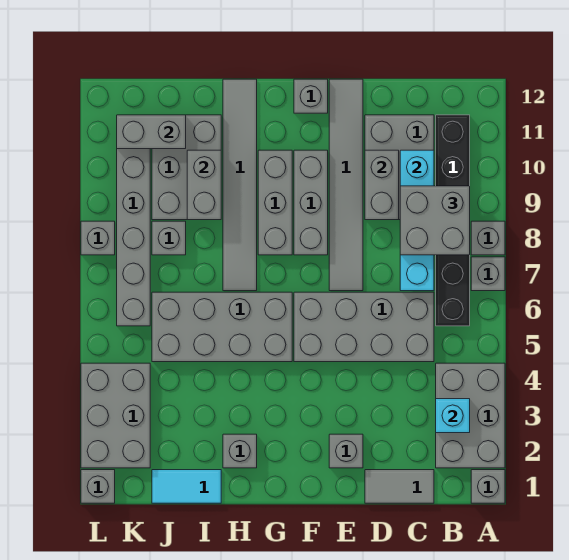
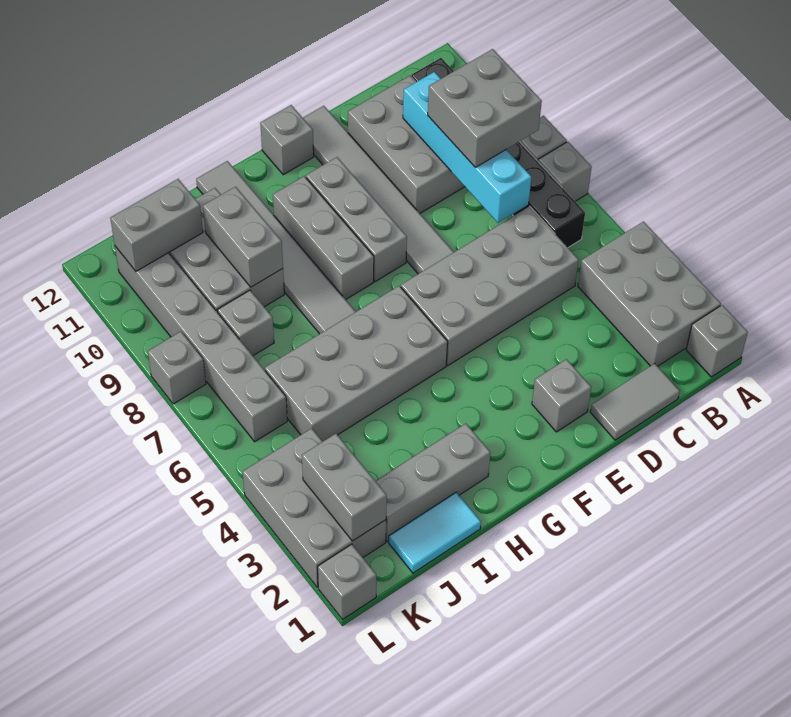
cyan 1x1 brick [436,399,470,433] -> none
grey 1x2 brick [365,150,399,220] -> grey 1x2 brick moved to [302,434,387,541]
grey 1x1 brick [223,434,257,468] -> grey 1x3 brick [376,423,491,542]

